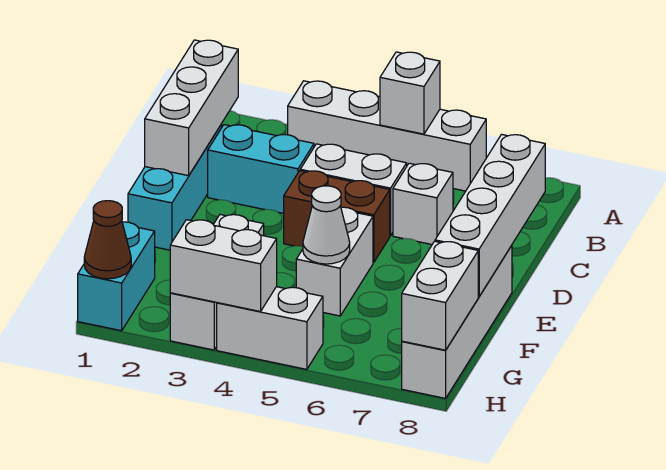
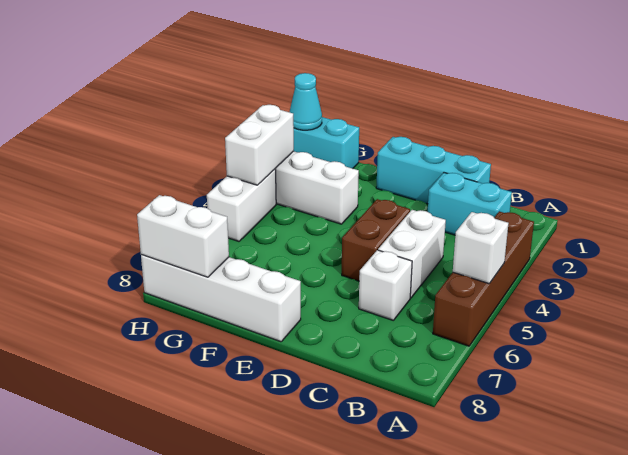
white 1x4 brick [288,81,486,191] -> brown 1x4 brick [433,211,534,346]
white 1x3 brick [145,40,238,176] -> none
cyan 1x2 brick [208,125,314,214] -> cyan 1x2 brick turned to [428,173,512,235]
white 1x4 brick [435,134,545,297] -> none
white 1x2 brick [296,207,373,316] -> none
white 1x1 cone [303,186,350,264] -> none
brown 1x1 cone [84,201,131,279] -> cyan 1x1 cone [290,73,322,130]

